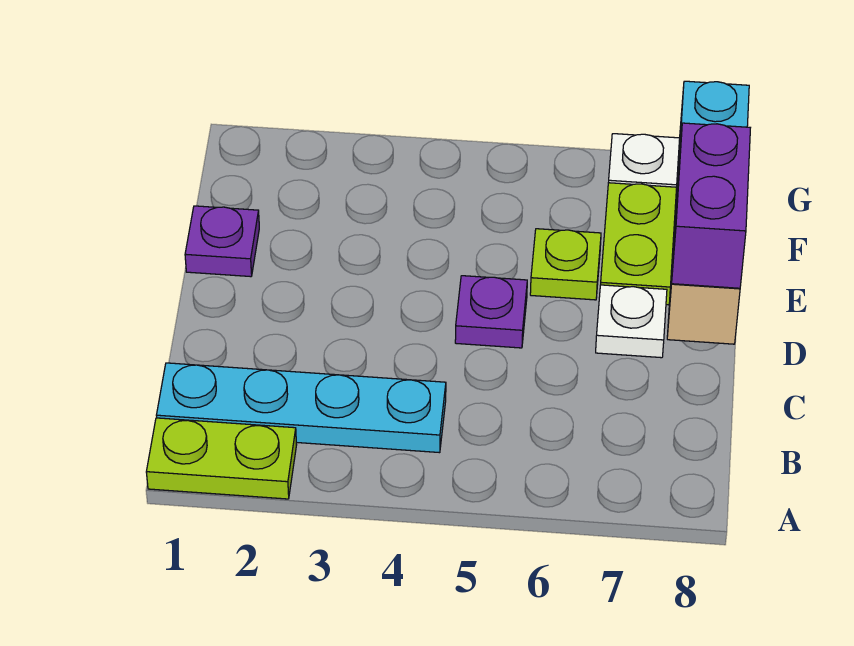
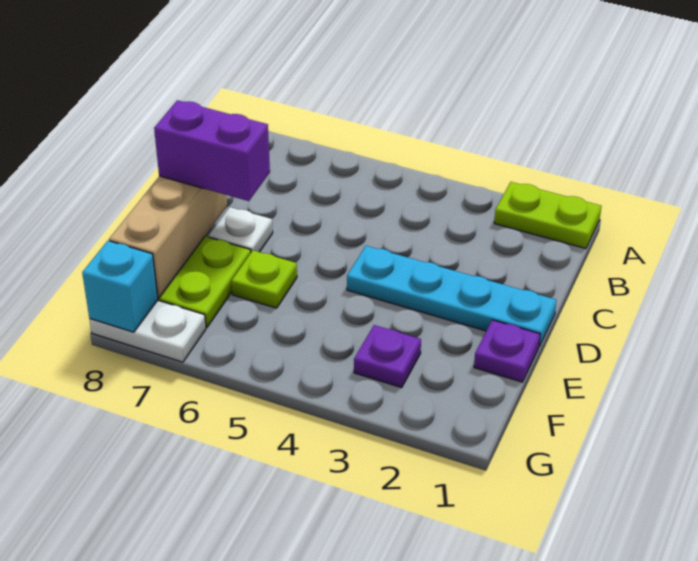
cyan 1x4 plate [156,363,446,453] -> cyan 1x4 plate moved to [347,246,557,346]
purple 1x1 plate [455,276,527,348] -> purple 1x1 plate moved to [354,325,421,388]
purple 1x2 brick [672,123,750,288] -> purple 1x2 brick turned to [154,100,270,201]

